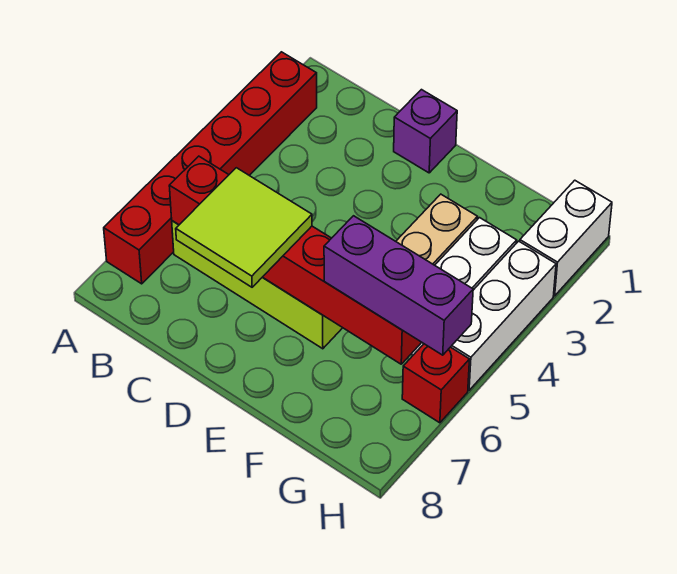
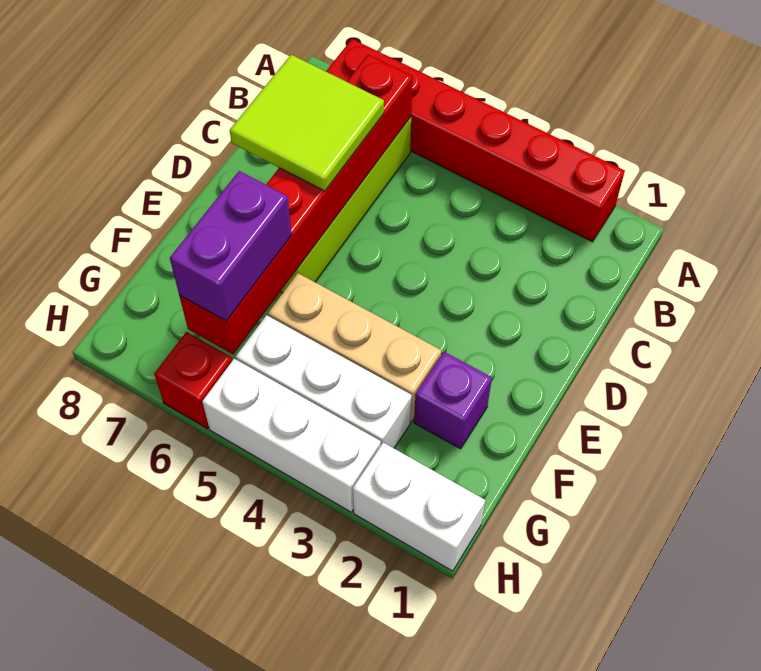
purple 1x1 brick [394,90,457,173] -> purple 1x1 brick moved to [414,352,492,449]
purple 1x3 brick [324,216,473,355] -> purple 1x2 brick [170,171,292,321]

